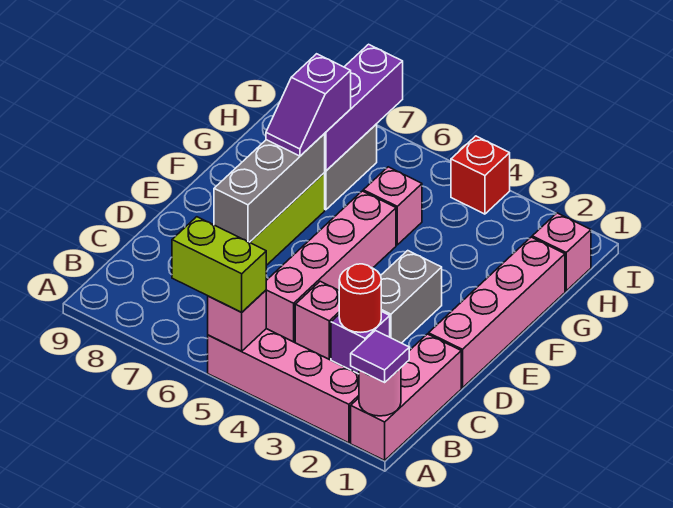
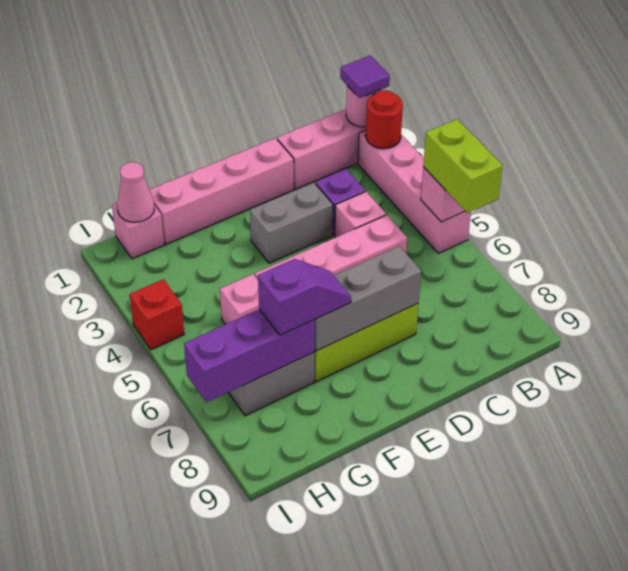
red 1x1 round brick [339,264,381,332] -> red 1x1 round brick moved to [366,90,403,149]
none -> pink 1x1 cone [117,162,154,222]

